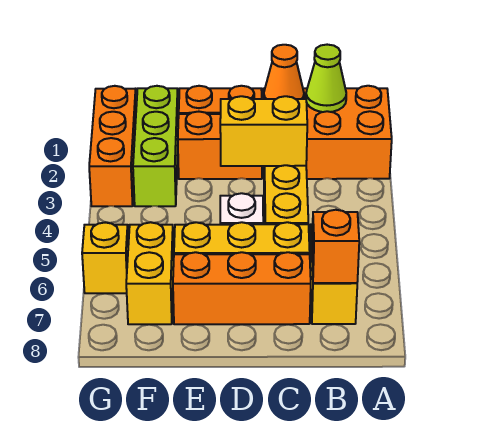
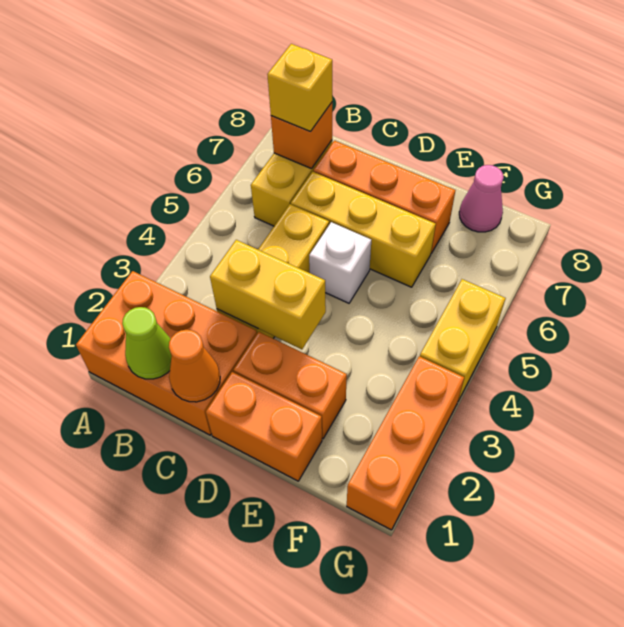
lime 1x3 brick [133,86,178,206] -> none
yellow 1x2 brick [126,222,174,324] -> yellow 1x2 brick moved to [420,279,506,401]
none -> pink 1x1 cone [459,165,504,232]
yellow 1x1 brick [82,223,128,293] -> yellow 1x1 brick moved to [267,44,332,131]

